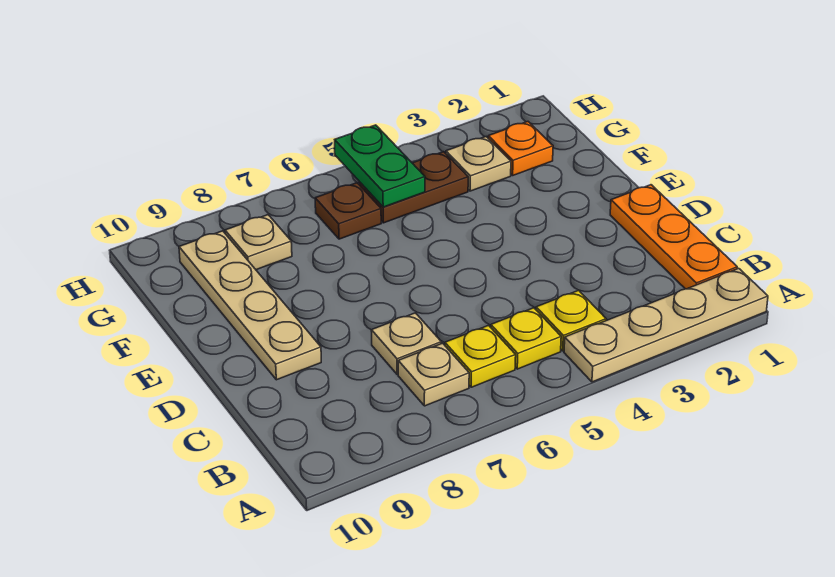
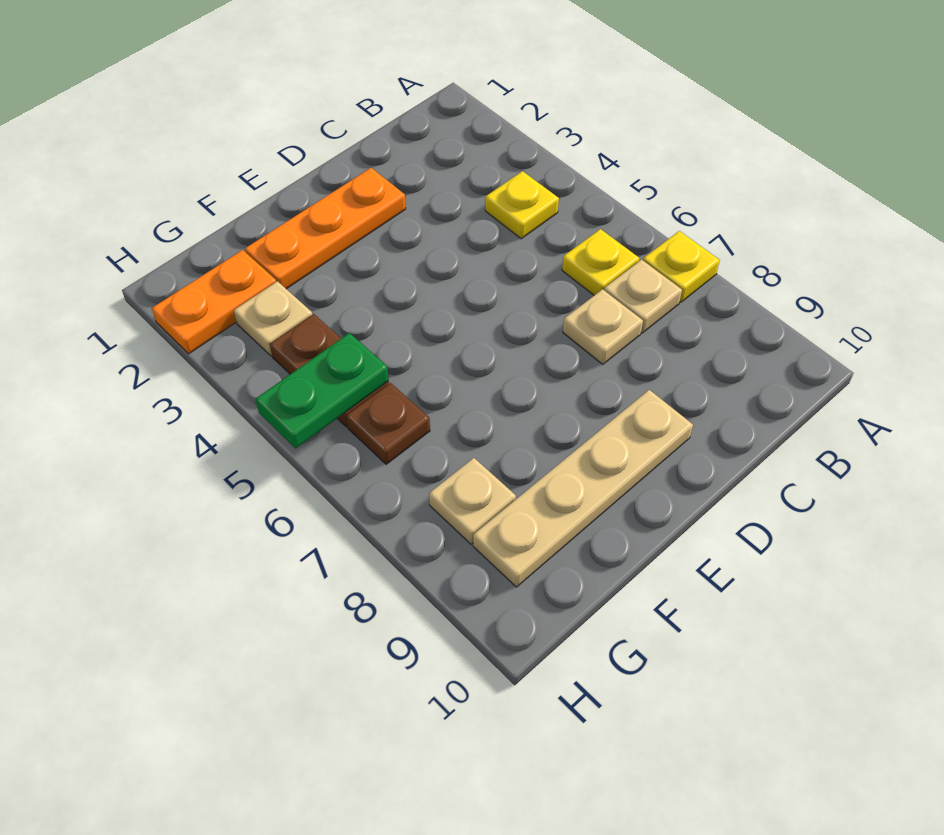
tan 1x4 plate [564,268,768,382] -> none
orange 1x3 plate [610,185,737,289] -> orange 1x3 plate moved to [245,168,406,289]
yellow 1x1 plate [491,308,561,369] -> yellow 1x1 plate moved to [643,231,720,302]
orange 1x1 plate [488,122,553,175] -> orange 1x2 plate [152,250,276,354]

